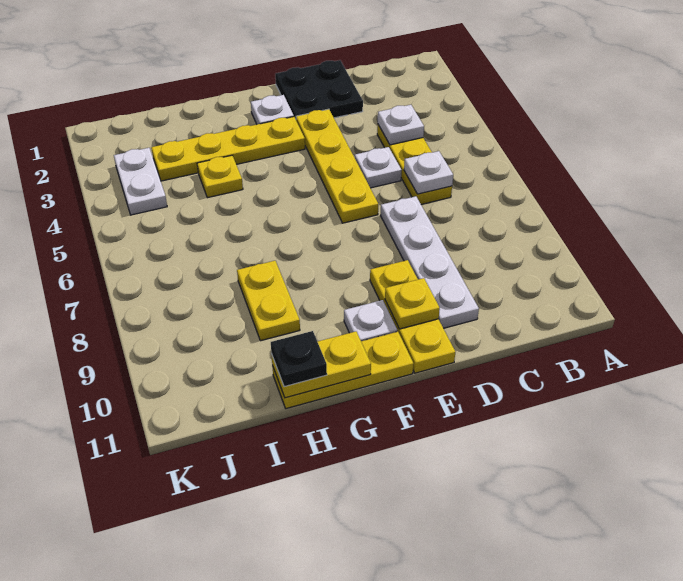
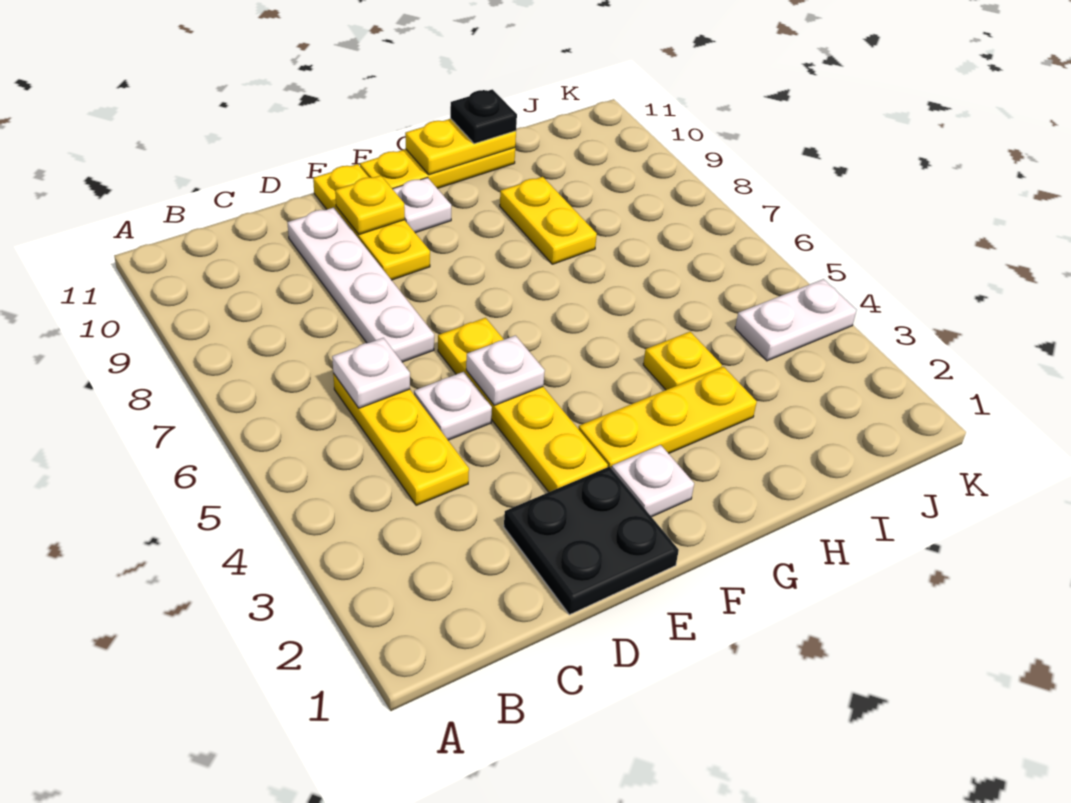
white 1x1 plate [378,105,424,145] -> white 1x1 plate moved to [466,335,545,405]
yellow 1x4 plate [151,117,305,181] -> yellow 1x3 plate [579,367,757,469]
white 1x2 plate [114,148,167,215] -> white 1x2 plate turned to [735,279,857,361]

